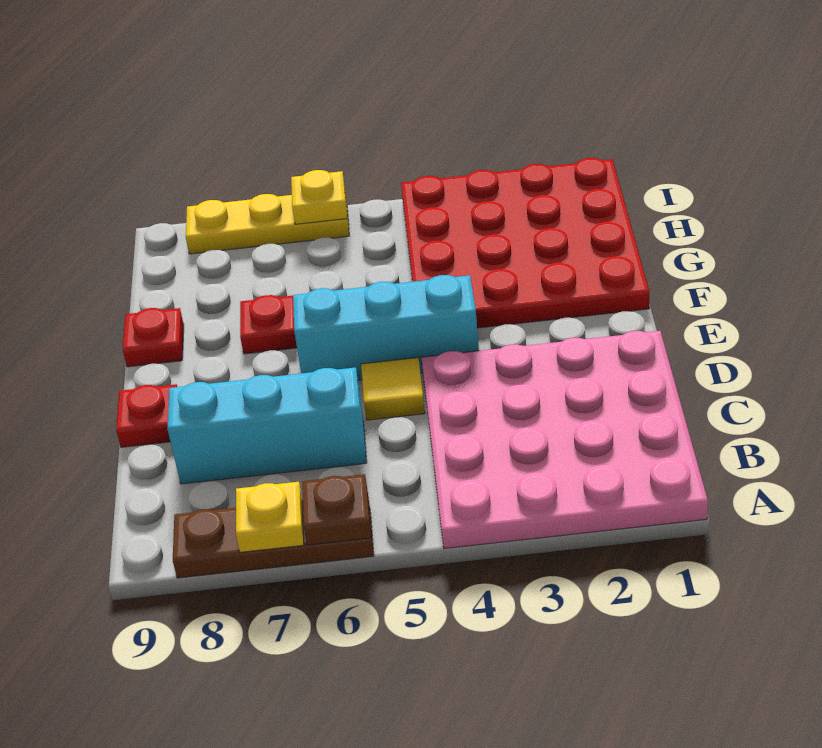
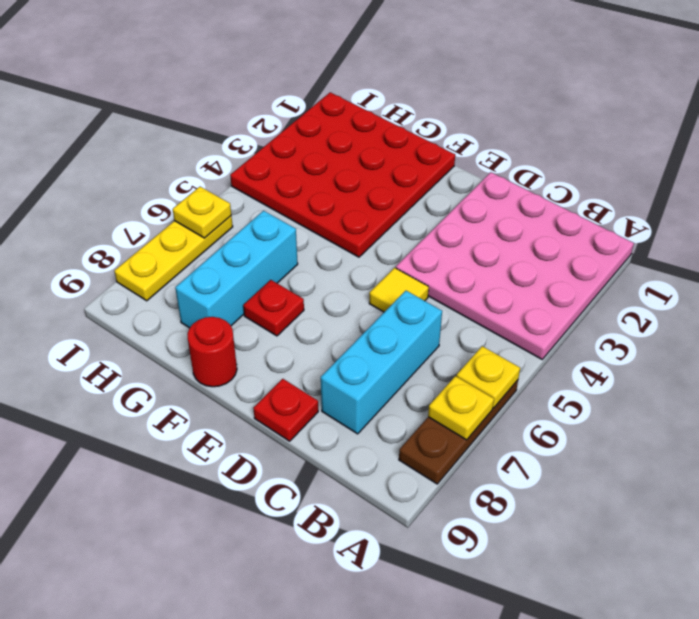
brown 1x1 plate [302,474,371,545] -> yellow 1x1 plate [457,346,520,408]
cyan 1x3 brick [293,275,479,380] -> cyan 1x3 brick moved to [175,211,298,328]
red 1x1 plate [123,308,184,367] -> red 1x1 round brick [187,317,237,387]

